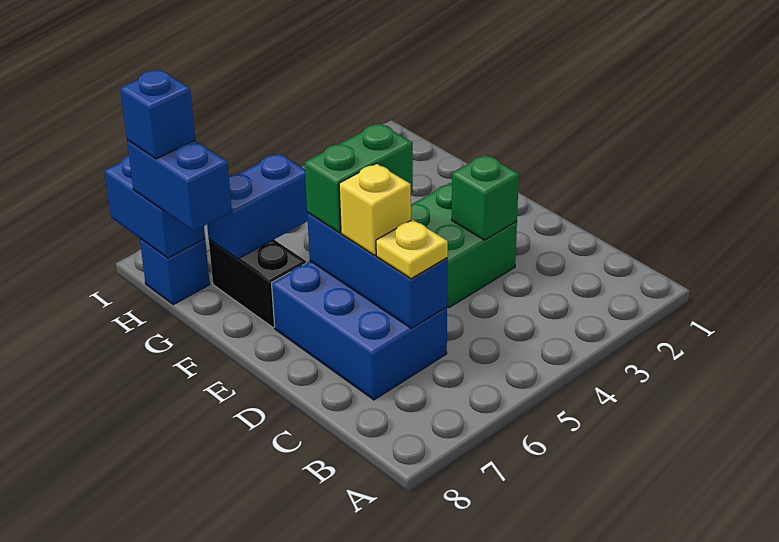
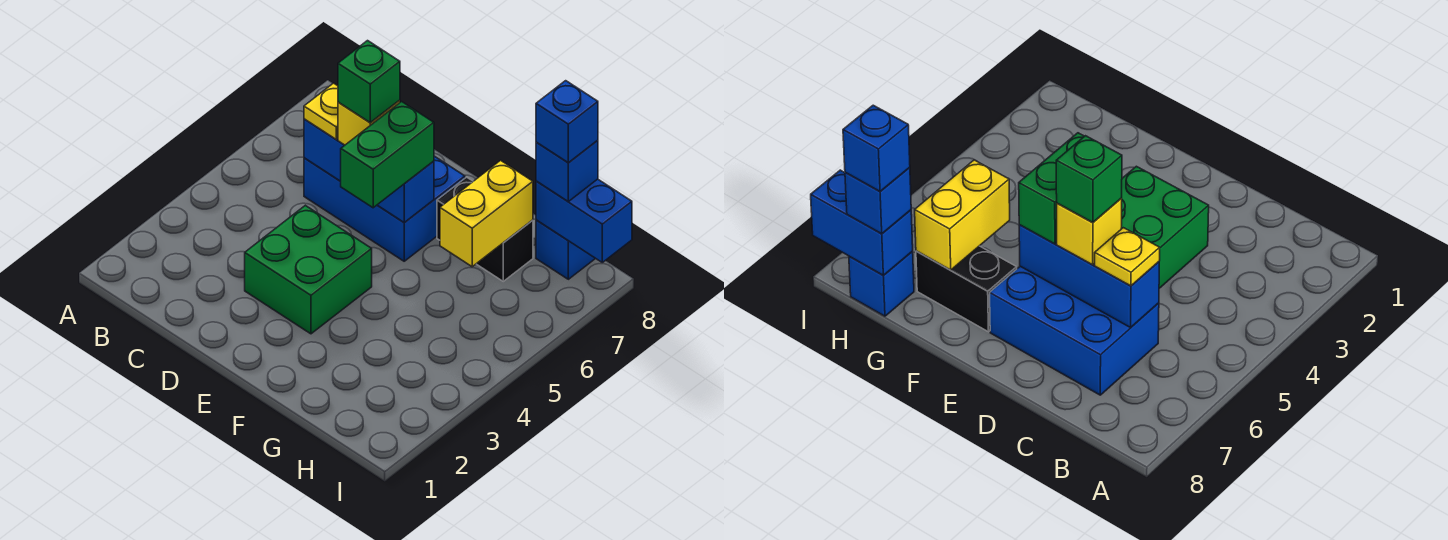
green 1x1 brick [452,155,519,240] -> green 1x1 brick moved to [338,41,400,123]
blue 1x2 brick [207,153,308,259] -> yellow 1x2 brick [440,160,533,267]
blue 1x2 brick [127,140,232,231] -> blue 1x1 brick [536,140,598,202]

